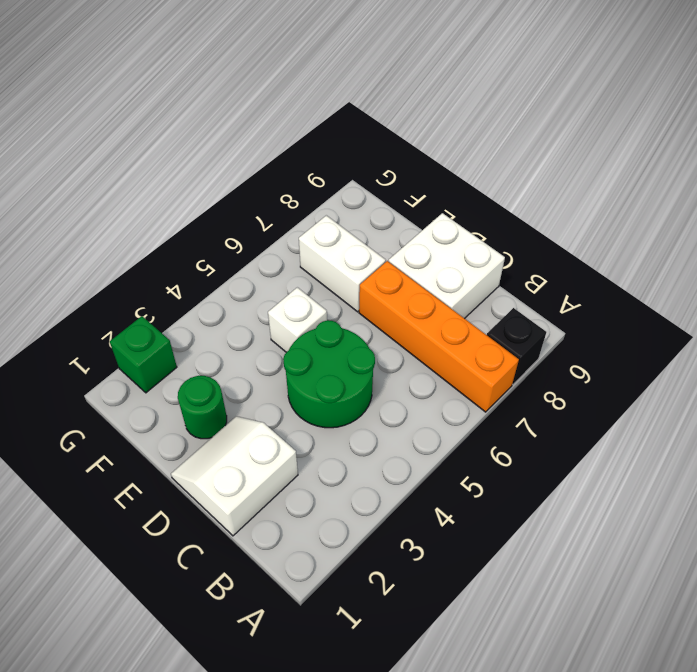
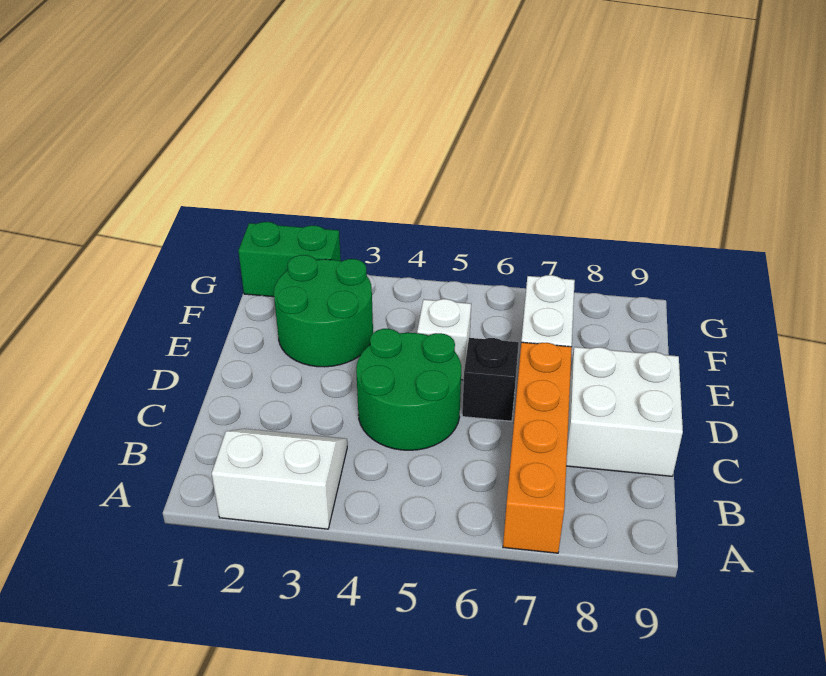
black 1x1 brick [487,308,546,384] -> black 1x1 brick moved to [462,338,519,421]
white 2x2 slope [171,416,298,536] -> white 2x2 slope moved to [212,429,347,529]
green 1x1 round brick [178,376,227,439] -> green 2x2 round brick [274,255,373,367]
green 1x1 brick [110,316,177,393] -> green 1x2 brick [238,222,341,297]

